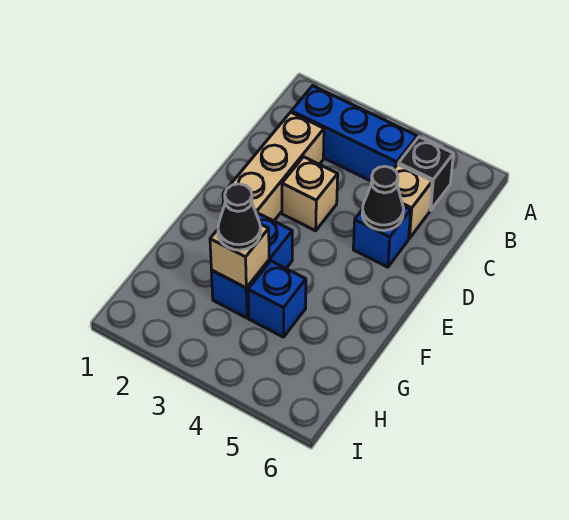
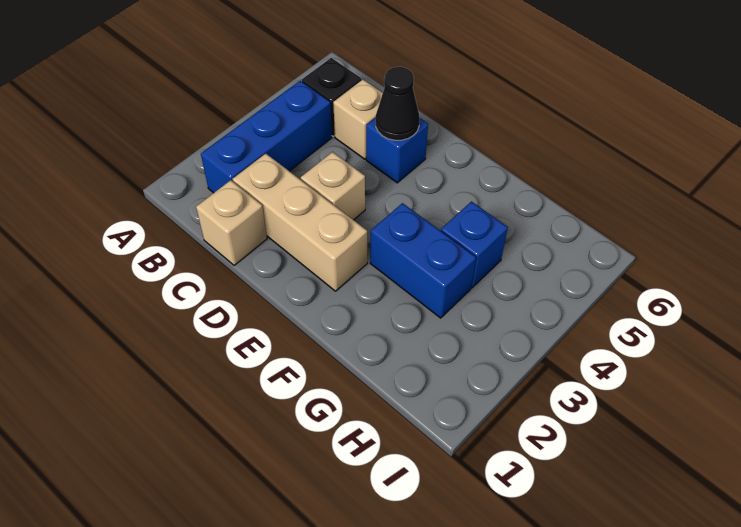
tan 1x1 brick [210,224,269,288] -> tan 1x1 brick moved to [196,180,267,266]
black 1x1 cone [218,184,261,250] -> none

